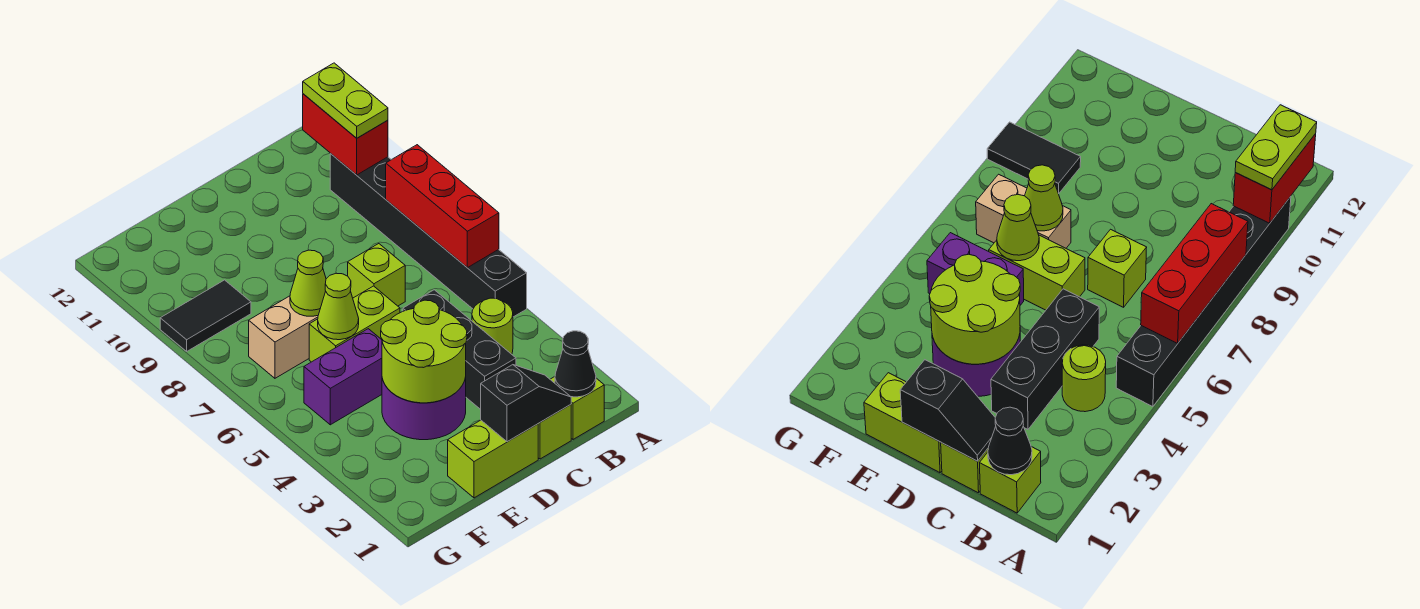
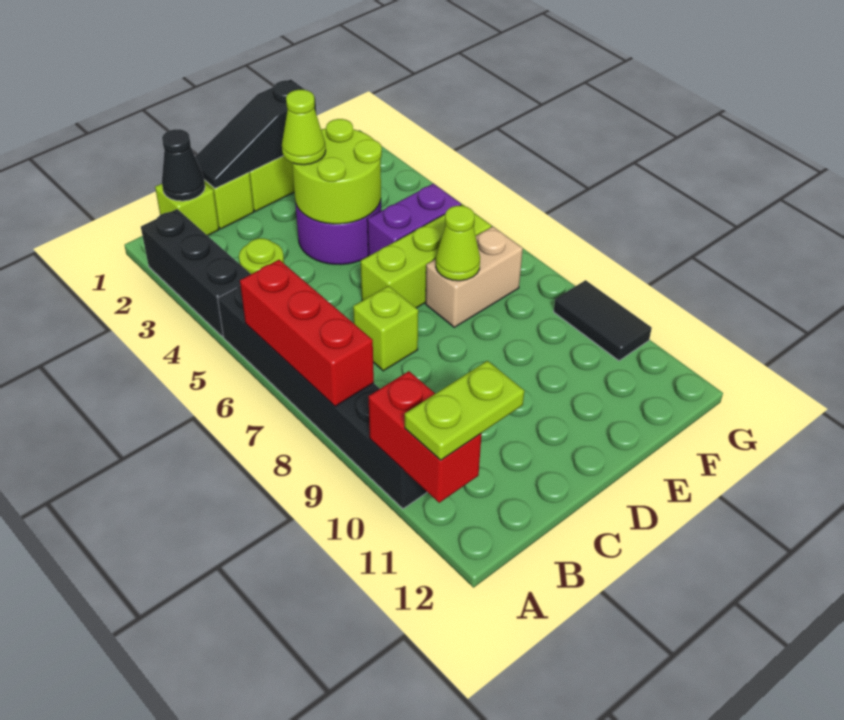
lime 1x2 plate [303,63,388,138] -> lime 1x2 plate turned to [405,361,524,460]
black 1x2 slope [481,365,571,442] -> black 1x3 slope [195,79,316,189]
black 1x3 brick [403,290,516,409] -> black 1x3 brick moved to [141,209,251,337]
lime 1x2 brick [309,286,400,362] -> lime 1x3 brick [361,204,491,308]
lime 1x1 cone [318,273,359,340] -> lime 1x1 cone moved to [282,90,326,165]
black 1x2 tile [160,280,251,351] -> black 1x2 tile turned to [554,280,652,361]

